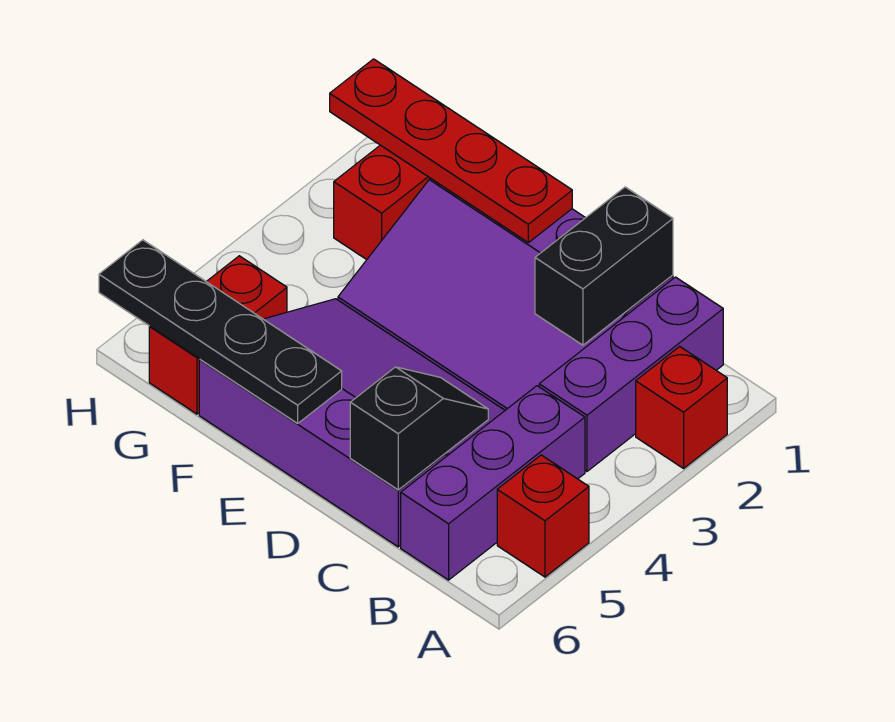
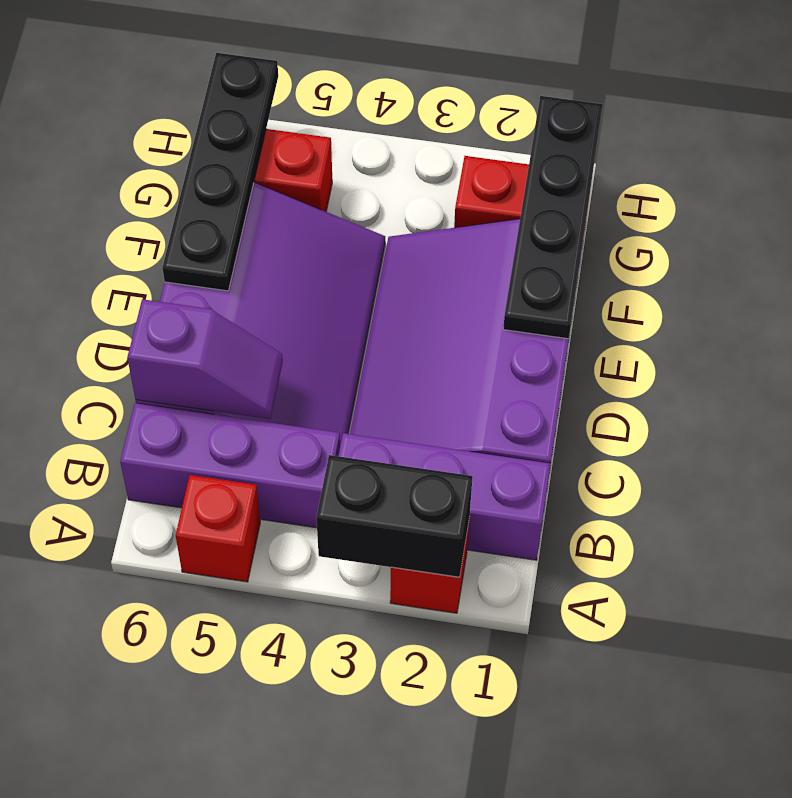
black 1x2 brick [535,187,673,345] -> black 1x2 brick moved to [317,455,473,577]
black 1x2 slope [350,367,488,490] -> purple 1x2 slope [127,299,283,419]
red 1x4 plate [330,59,572,243] -> black 1x4 plate [503,96,603,339]

